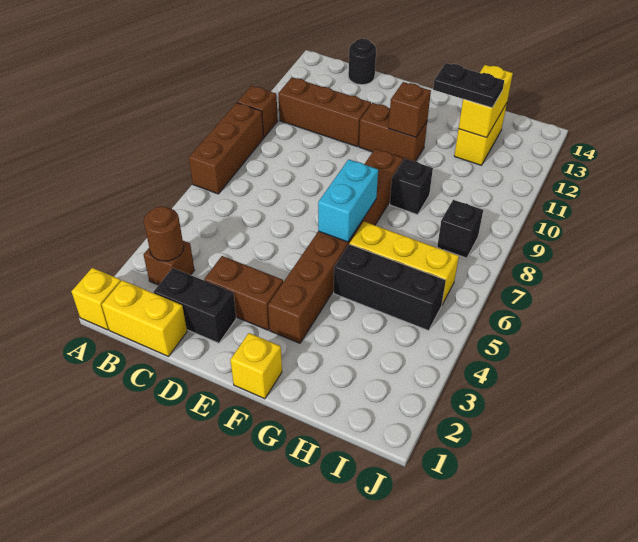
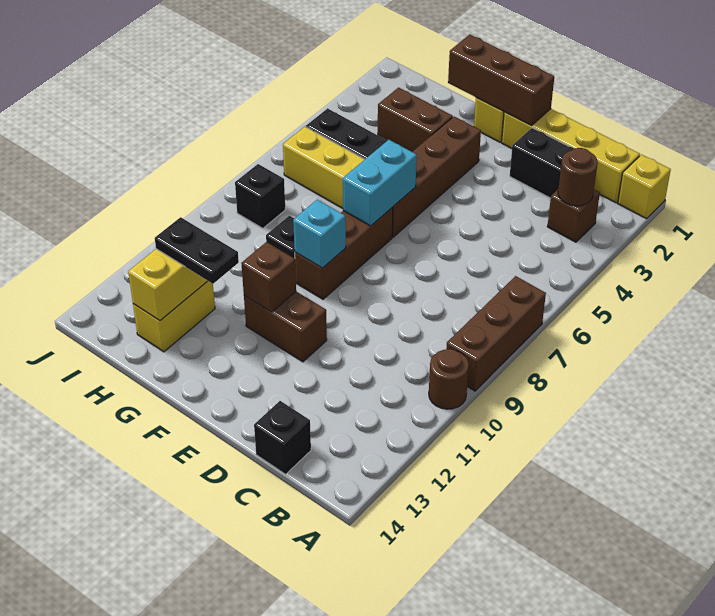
brown 1x1 brick [237,86,278,138] -> brown 1x1 round brick [429,349,469,409]
yellow 1x2 brick [102,280,187,356] -> yellow 1x4 brick [502,109,640,203]
brown 1x3 brick [278,77,371,147] -> brown 1x3 brick moved to [448,35,554,126]
black 1x1 round brick [348,39,376,85] -> black 1x1 brick [254,401,311,474]
brown 1x2 brick [204,256,283,330] -> brown 1x2 brick moved to [378,88,453,152]
none -> cyan 1x1 brick [293,200,346,268]

